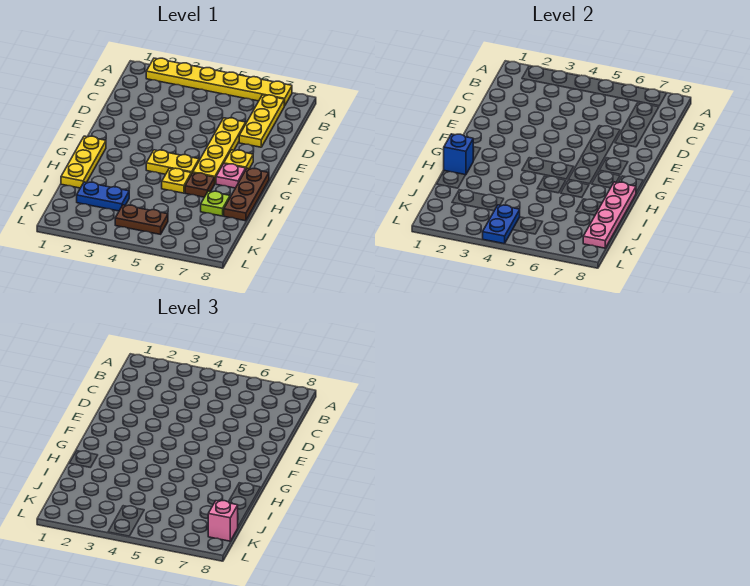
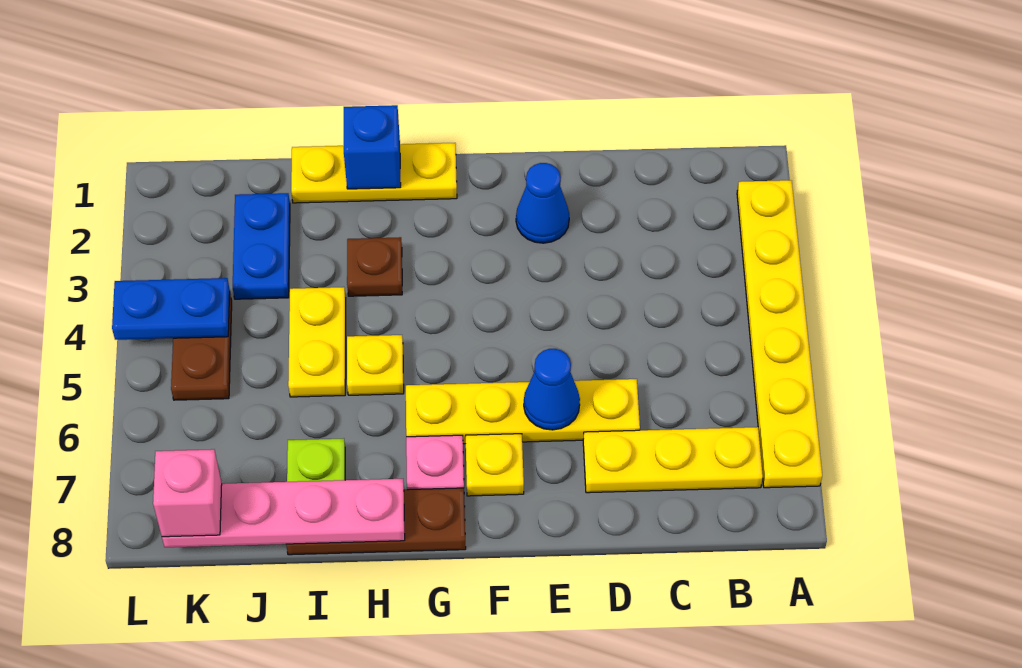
none -> blue 1x1 cone [516,163,569,243]
none -> blue 1x1 cone [524,349,580,430]
yellow 1x2 plate [146,150,199,174] -> yellow 1x2 plate moved to [288,287,346,397]
brown 1x1 plate [185,173,215,197] -> brown 1x1 plate moved to [347,237,402,296]

